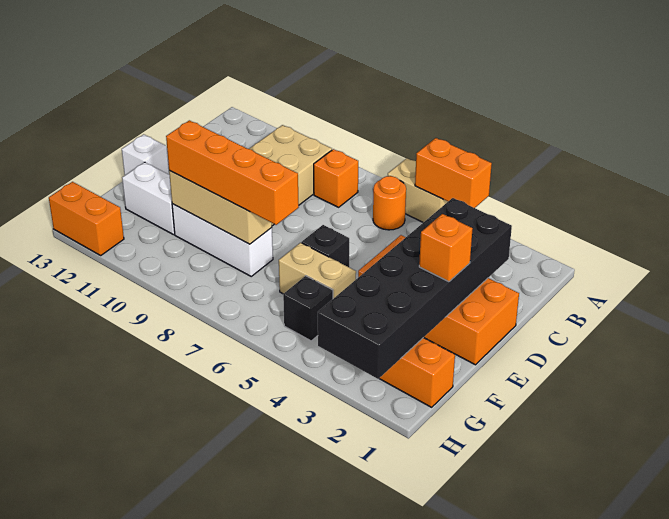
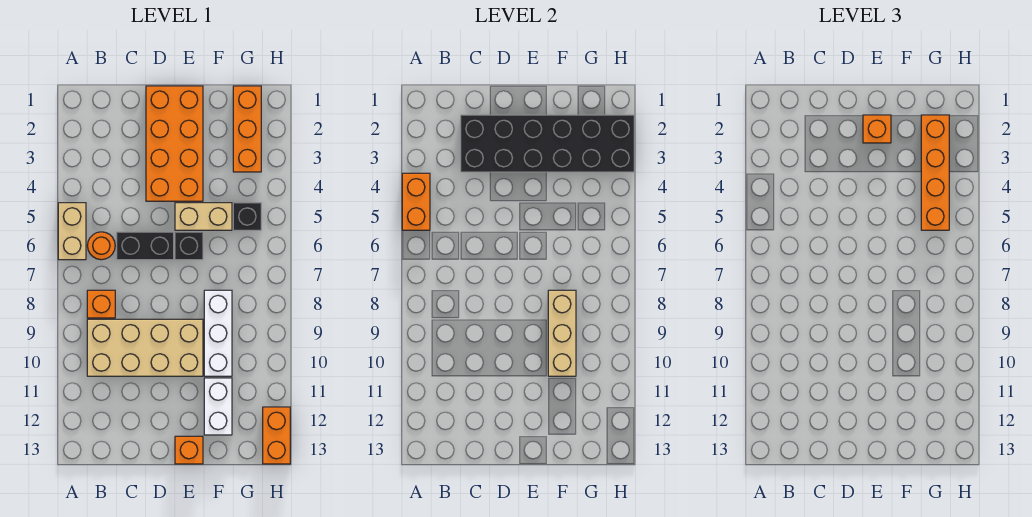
none -> black 1x2 brick [117,232,174,260]
white 1x1 brick [122,134,169,175] -> orange 1x1 brick [175,436,203,464]
tan 1x2 brick [279,243,356,299] -> tan 1x2 brick turned to [175,203,232,230]
orange 1x4 brick [166,120,299,225] -> orange 1x4 brick moved to [921,115,949,230]

